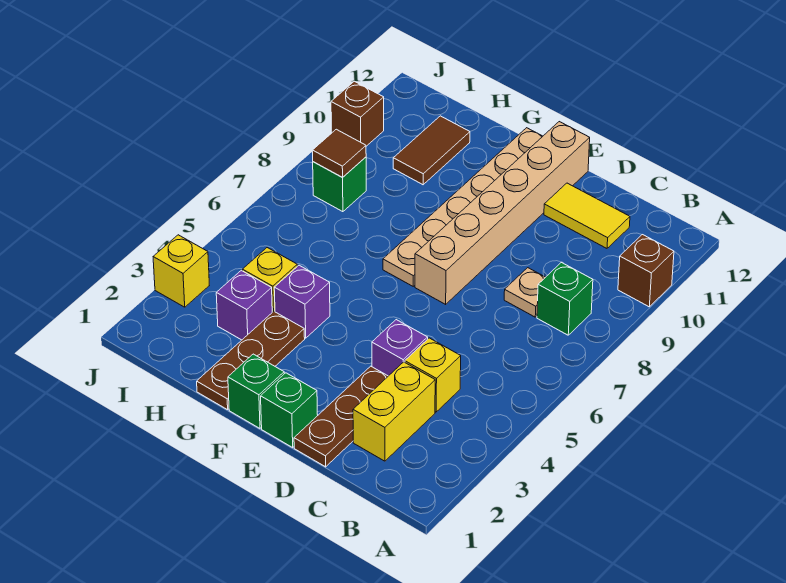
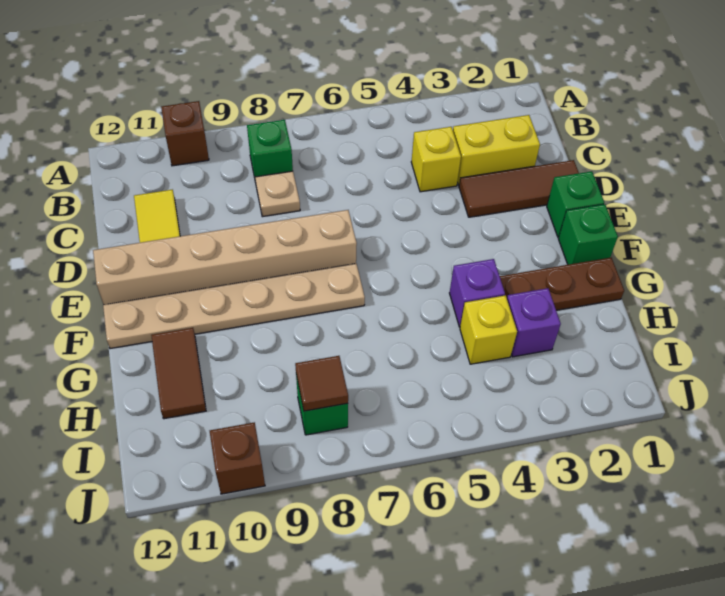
brown 1x3 plate [294,366,388,467] -> brown 1x3 tile [459,160,579,217]
purple 1x1 brick [372,320,428,376] -> none
brown 1x2 tile [393,116,470,185] -> brown 1x2 tile turned to [151,328,206,419]
yellow 1x1 brick [153,235,209,307] -> none

